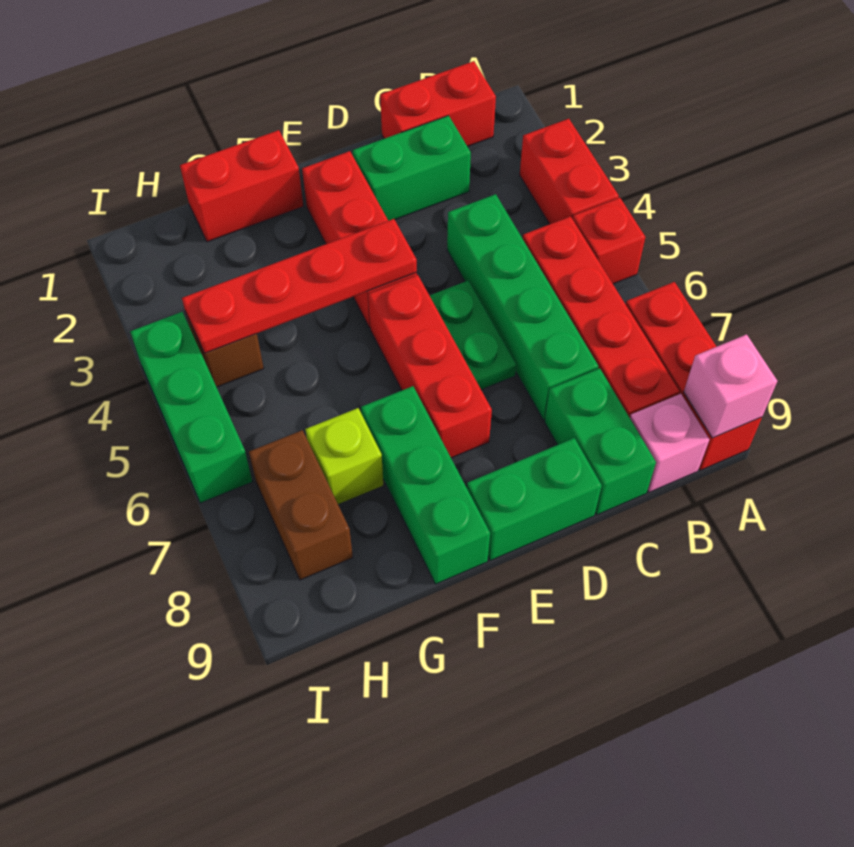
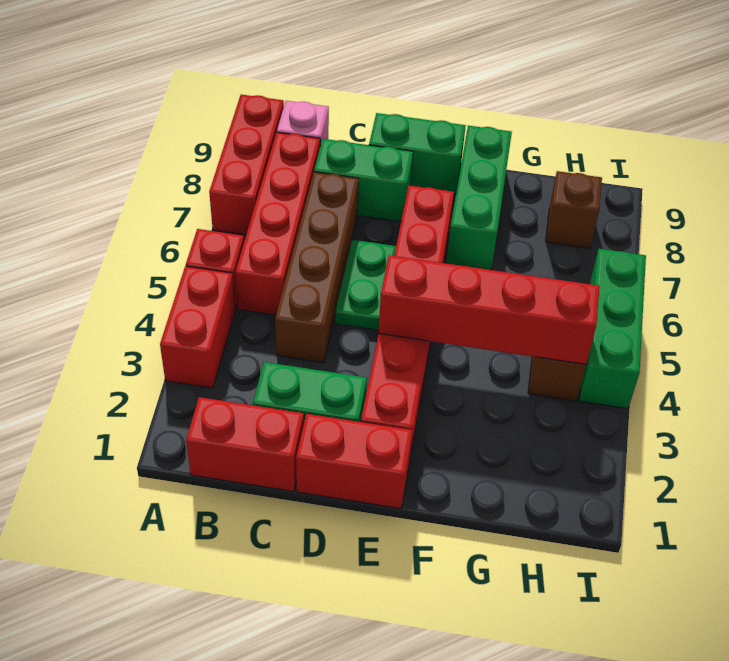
pink 1x1 brick [684,334,777,438] -> none
green 1x4 brick [447,194,598,420] -> brown 1x4 brick [275,172,359,363]
green 1x2 brick [545,368,656,515] -> green 1x2 brick turned to [314,139,413,221]
red 1x4 plate [182,219,417,353] -> red 1x4 brick [378,255,600,364]
red 1x2 brick [180,130,303,242] -> red 1x2 brick moved to [296,414,413,509]
lime 1x1 brick [305,408,383,504] -> none
brown 1x2 brick [249,430,353,580] -> brown 1x1 brick [546,171,602,248]

